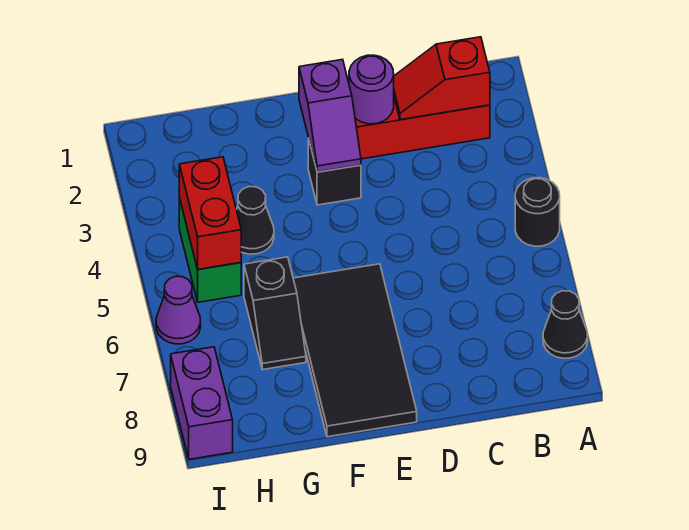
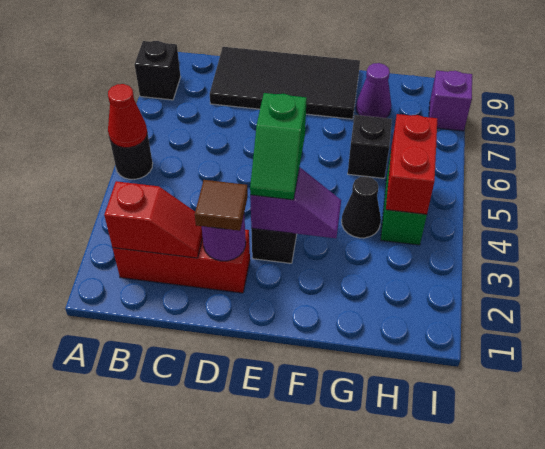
none -> red 1x1 cone [108,84,147,148]
black 1x1 cone [543,291,588,358] -> black 1x1 brick [135,41,181,100]
none -> brown 1x1 tile [195,180,248,231]
purple 1x2 slope [299,59,361,172] -> purple 1x2 slope turned to [250,168,341,238]
none -> green 1x2 slope [250,93,307,200]
black 2x4 tile [293,264,417,437] -> black 2x4 tile turned to [210,47,360,119]
purple 1x1 cone [156,276,201,344] -> purple 1x1 cone moved to [356,63,391,118]
purple 1x2 brick [171,347,233,459] -> purple 1x1 brick [429,70,472,131]

